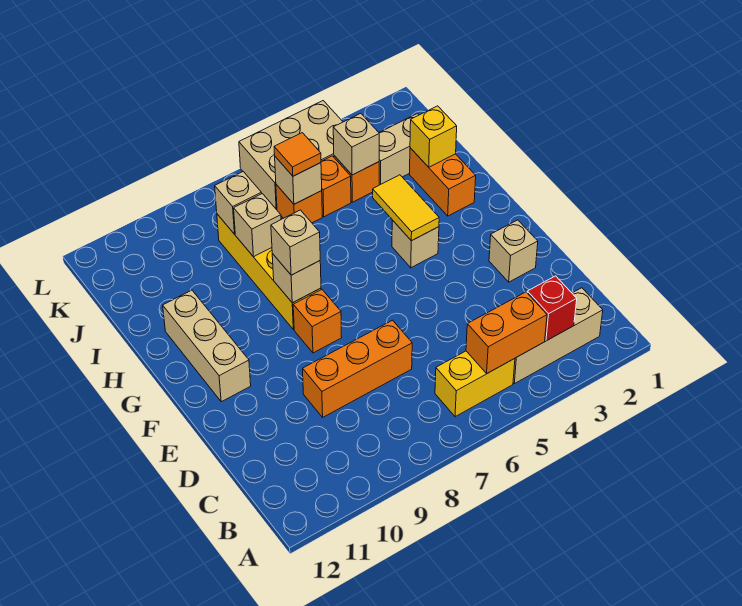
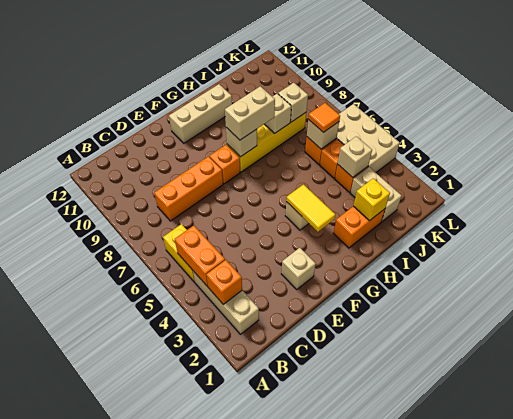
red 1x1 brick [527,276,577,341] -> orange 1x1 brick [206,260,242,304]
orange 1x3 brick [303,320,412,417] -> orange 1x3 brick turned to [154,156,223,221]
yellow 1x2 tile [373,175,439,241] -> yellow 1x2 tile turned to [286,185,335,232]
tan 1x1 brick [271,210,320,275] -> tan 1x2 brick [225,86,275,140]

